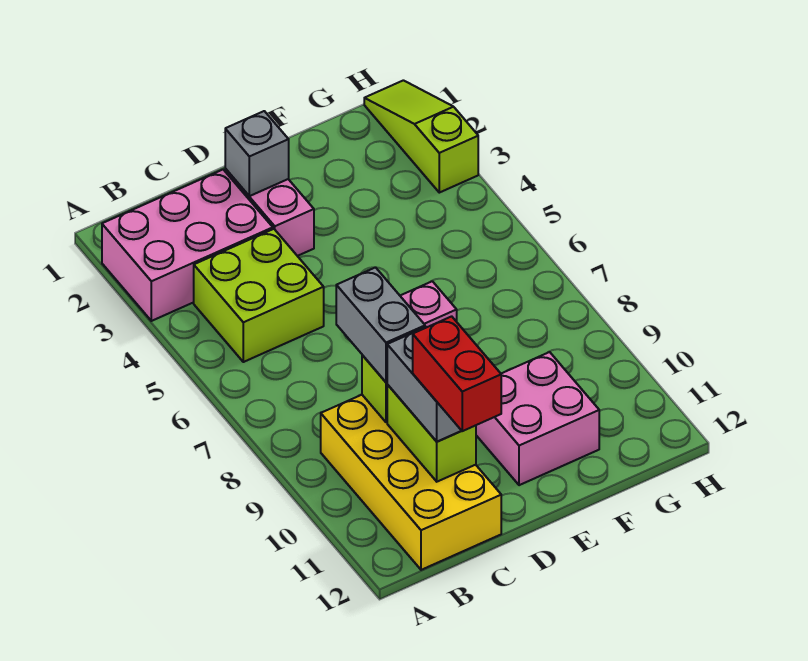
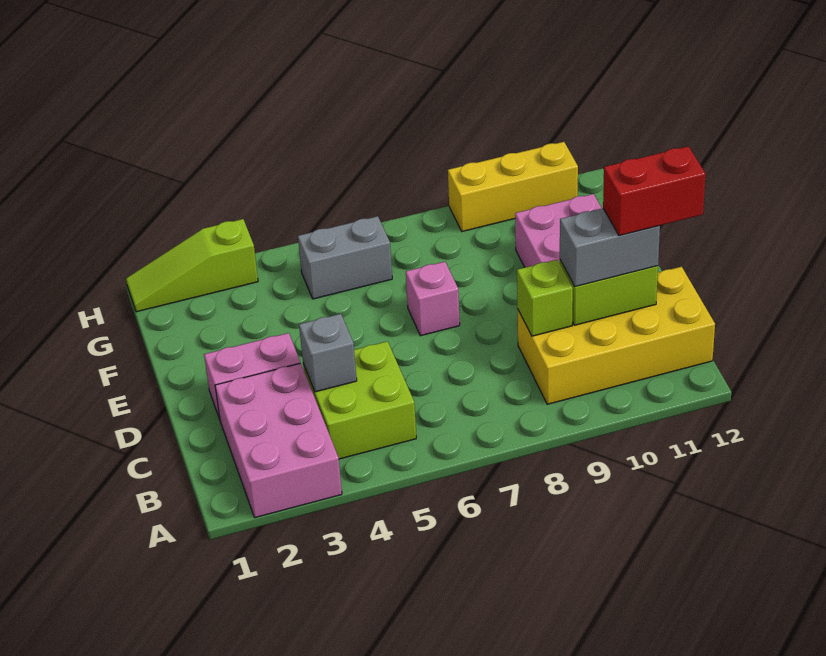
grey 1x2 brick [336,267,425,382] -> grey 1x2 brick moved to [298,216,392,299]
grey 1x1 brick [225,111,289,196] -> grey 1x1 brick moved to [299,314,357,392]
none -> yellow 1x3 brick [448,142,578,231]

